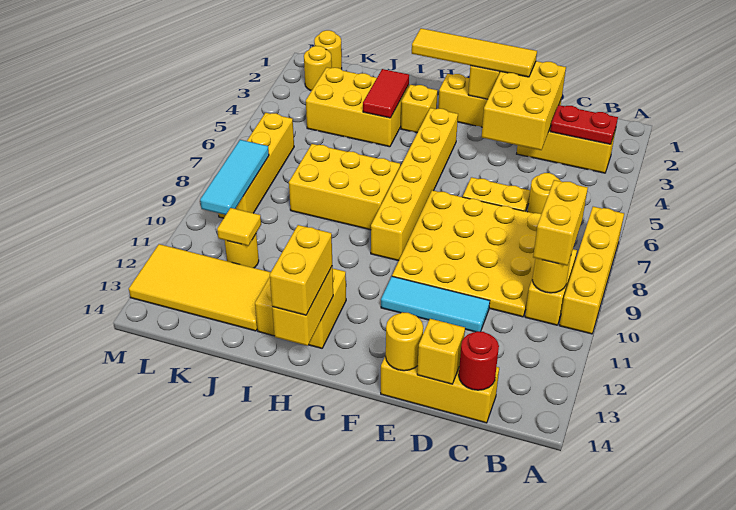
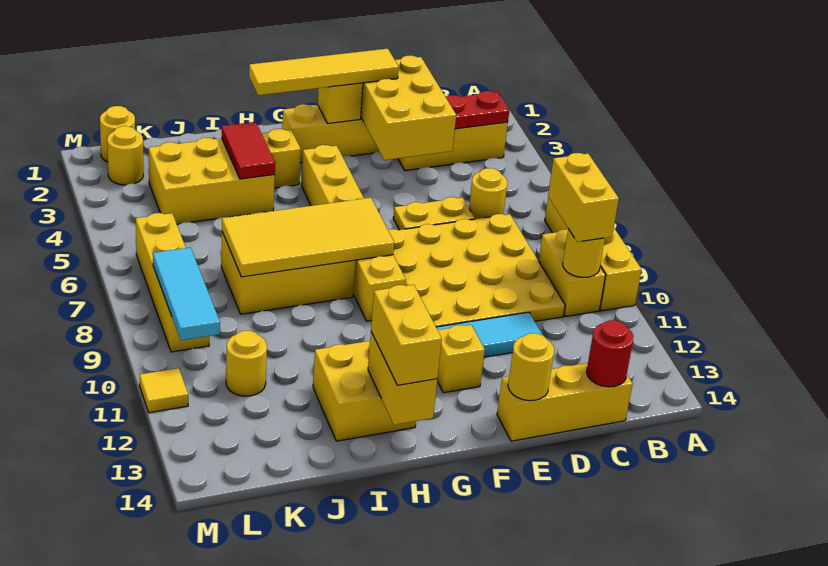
yellow 1x1 brick [417,319,465,384] -> yellow 1x1 brick moved to [437,325,485,393]
yellow 2x4 tile [129,244,271,331] -> yellow 2x4 tile moved to [222,198,394,277]
yellow 1x1 tile [217,208,261,246] -> yellow 1x1 tile moved to [140,368,188,413]

